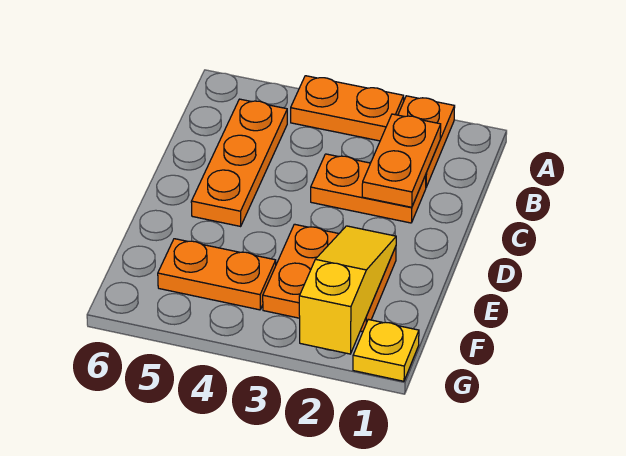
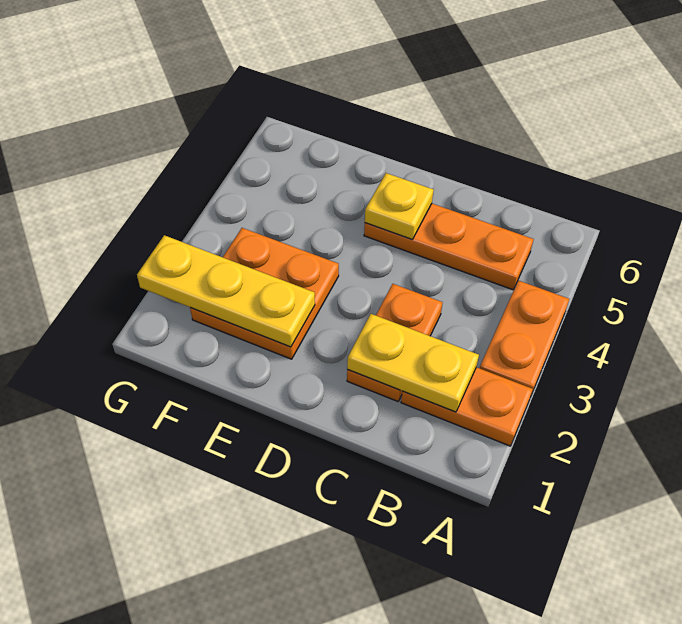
orange 1x2 plate [362,114,441,207] -> yellow 1x2 plate [347,314,479,412]
yellow 1x3 slope [299,226,396,354] -> yellow 1x3 plate [137,235,315,347]
orange 1x2 plate [158,239,276,310] -> none
yellow 1x1 plate [353,319,419,381] -> yellow 1x1 plate moved to [365,173,433,240]

